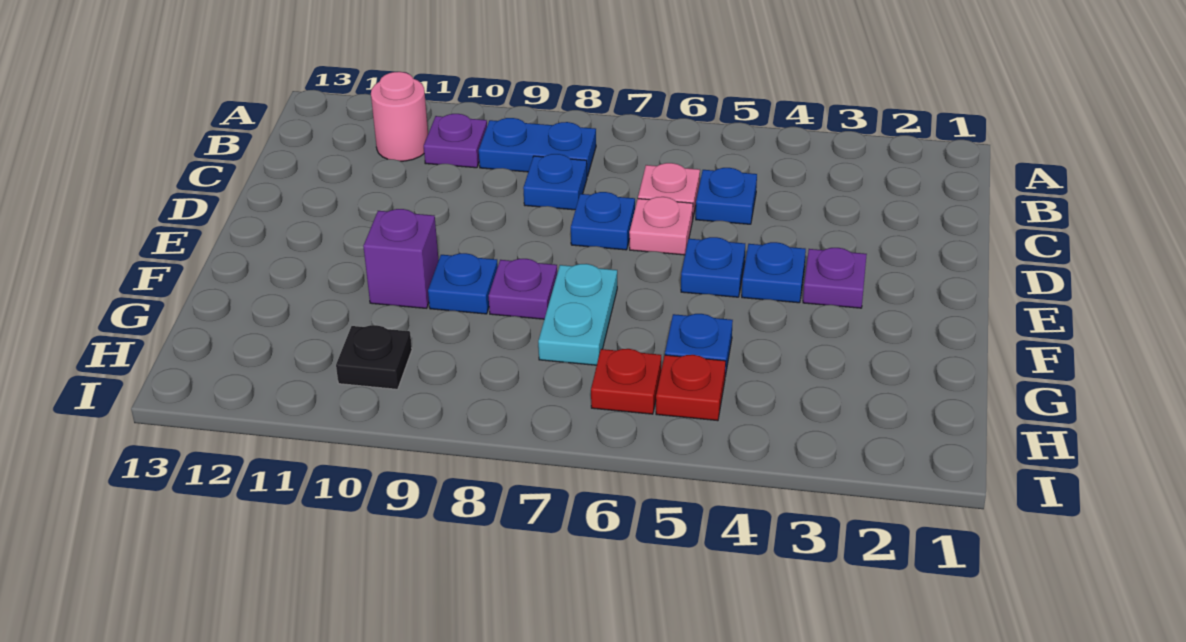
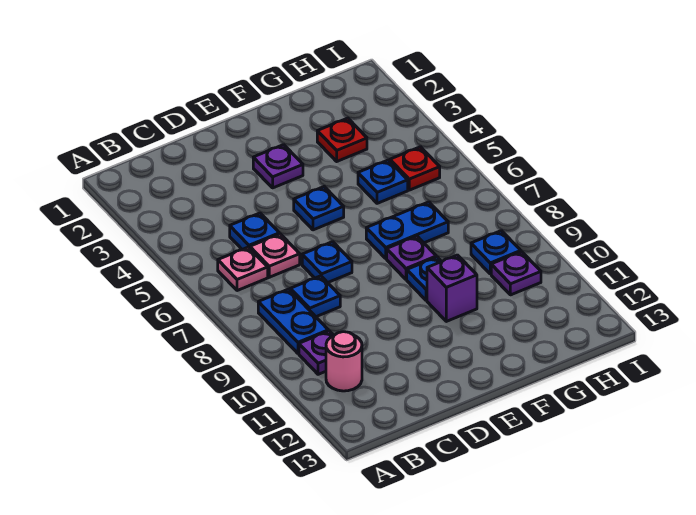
pink 1x1 plate [629,197,693,255] -> pink 1x1 plate moved to [218,247,268,291]
blue 1x1 plate [742,242,806,303] -> blue 1x1 plate moved to [471,231,521,274]
cyan 1x2 plate [538,264,617,365] -> blue 1x2 plate [366,202,448,258]
red 1x1 plate [591,349,661,414] -> red 1x1 plate moved to [317,118,367,161]
black 1x1 plate [336,325,412,389] -> purple 1x1 plate [491,252,541,295]

